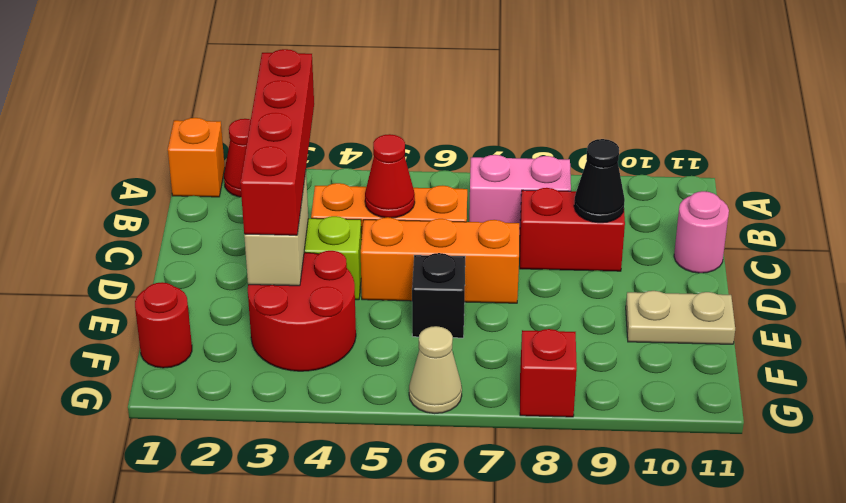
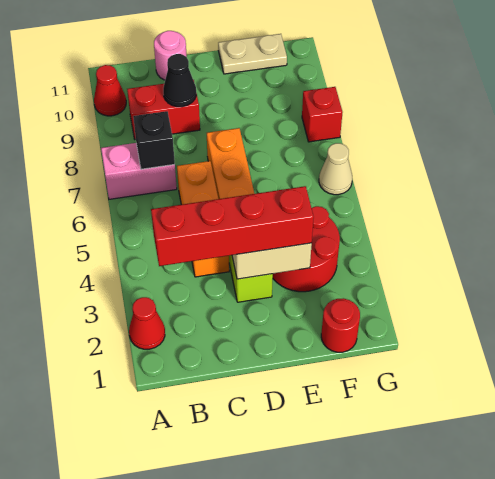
orange 1x1 brick [168,118,225,197] -> none
pink 1x2 brick [469,155,571,236] -> pink 1x2 brick turned to [101,143,177,199]
red 1x1 cone [365,134,415,218] -> red 1x1 cone moved to [94,65,126,116]
red 1x2 brick [520,188,625,271] -> red 1x2 brick turned to [127,80,200,139]
black 1x1 brick [412,253,465,338] -> black 1x1 brick moved to [133,111,175,169]
tan 1x2 plate [626,291,735,344] -> tan 1x2 plate turned to [218,34,287,74]

